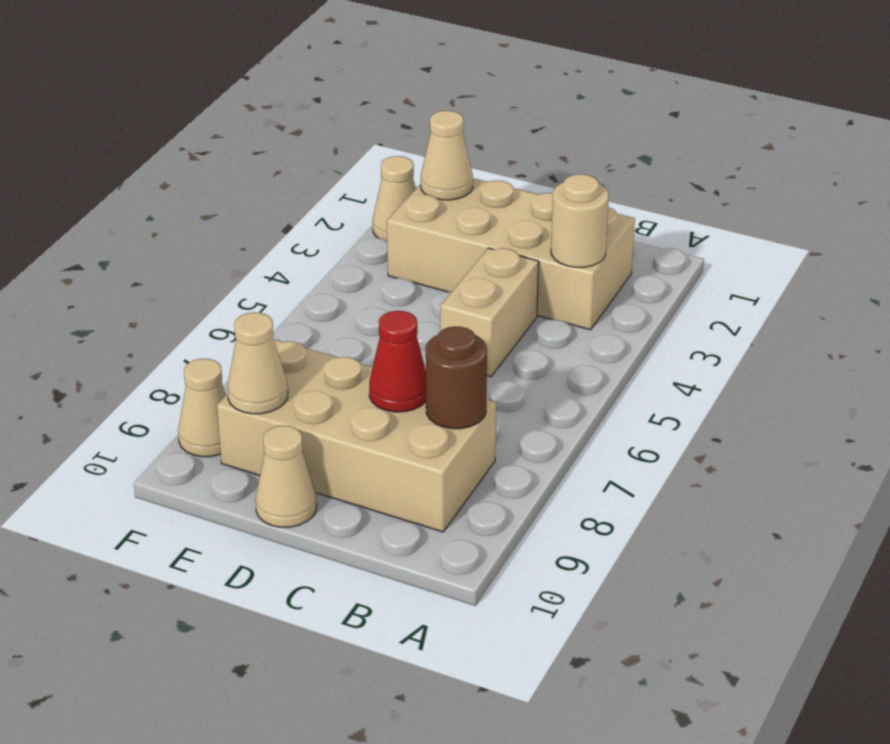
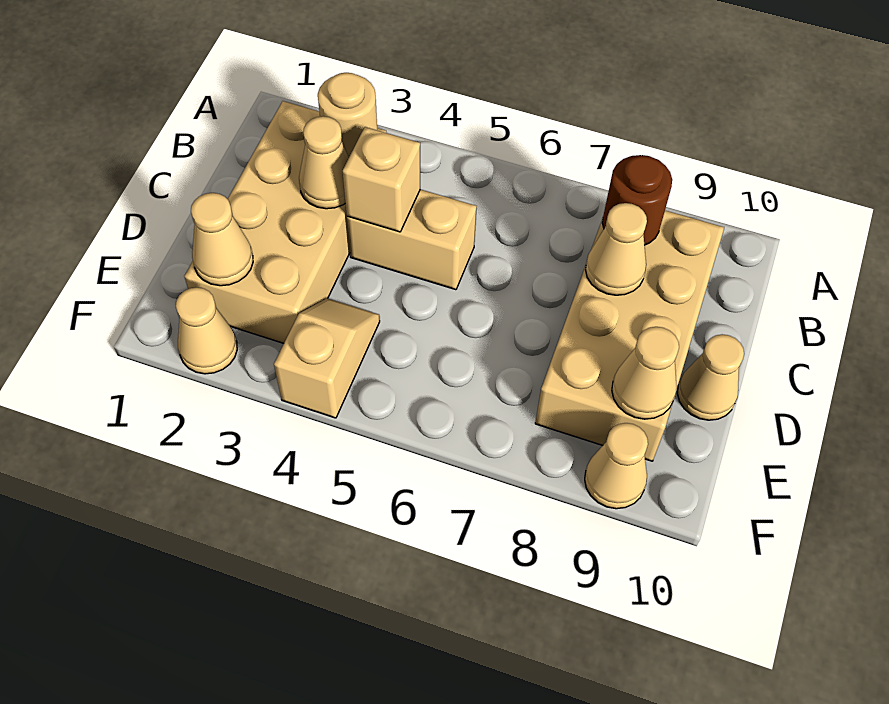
none -> tan 1x1 cone [299,116,349,209]
none -> tan 1x1 brick [343,127,420,232]
red 1x1 cone [369,311,426,412] -> tan 1x1 cone [586,203,647,295]
none -> tan 1x2 slope [274,298,380,418]

